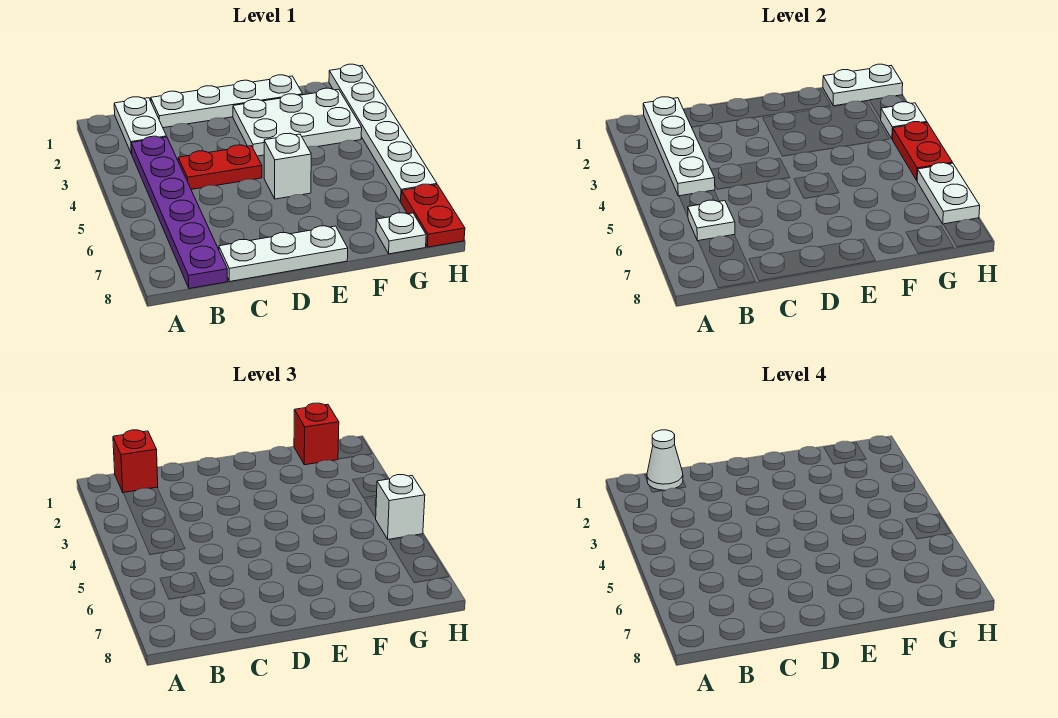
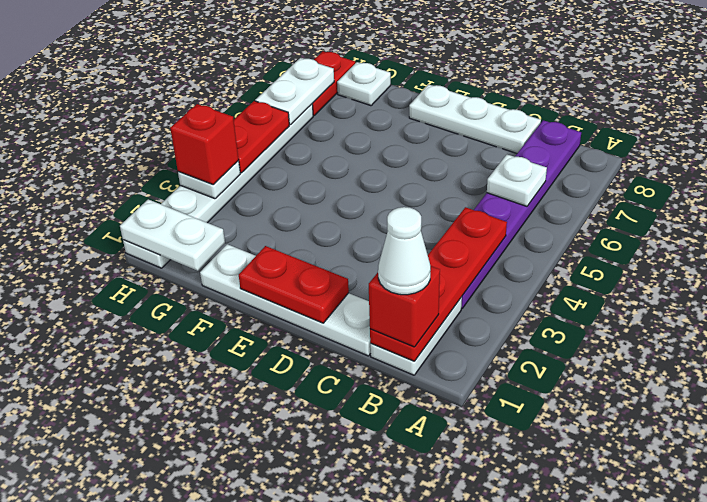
white 1x4 plate [643,97,715,196] -> red 1x4 plate [370,207,507,361]
red 1x2 plate [178,145,262,189] -> red 1x2 plate moved to [239,246,349,323]
white 2x3 plate [233,88,362,156] -> none
white 1x1 brick [264,133,311,199] -> none
red 1x1 brick [294,403,339,465] -> red 1x1 brick moved to [170,104,239,185]
white 1x1 brick [376,475,425,539] -> none

